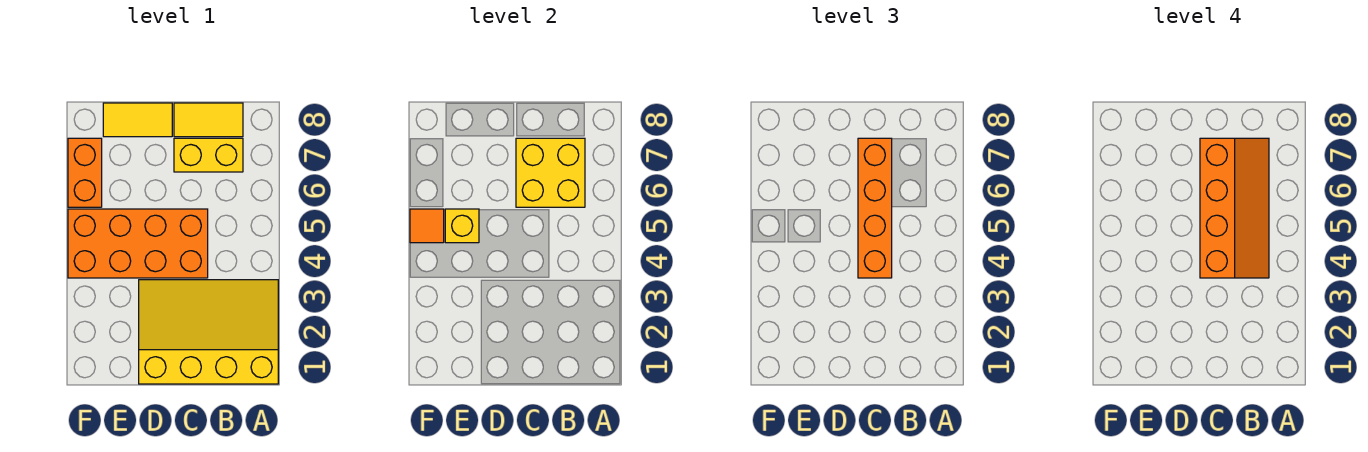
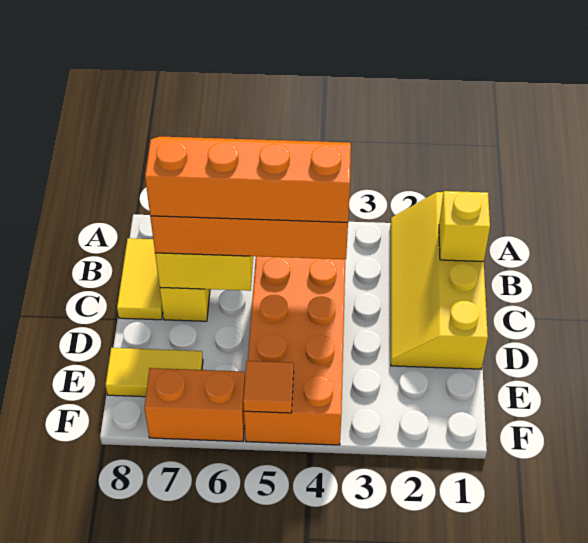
yellow 3x4 slope [139,280,278,384] -> yellow 2x4 slope [391,192,488,369]
yellow 1x2 tile [103,103,172,137] -> yellow 1x2 tile turned to [106,348,203,397]
yellow 1x1 brick [445,209,479,243] -> yellow 1x1 brick moved to [439,191,490,261]

